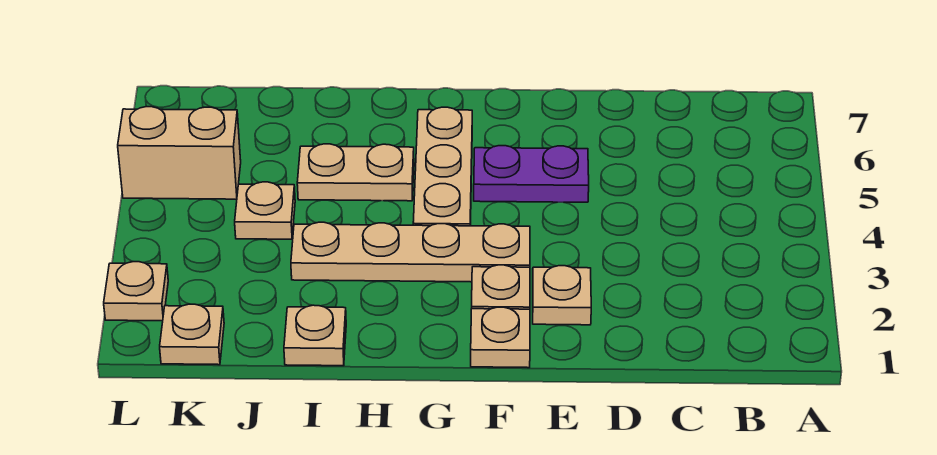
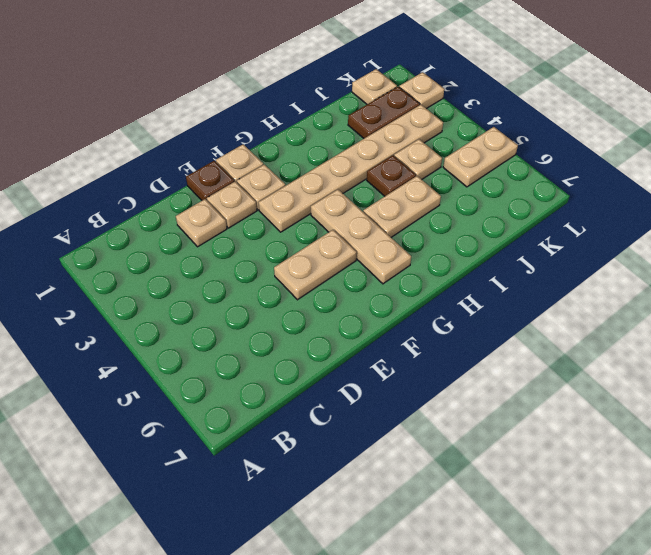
none -> brown 1x1 plate [186,161,234,200]
purple 1x2 plate [474,146,589,202] -> tan 1x2 plate [274,230,357,300]
tan 1x4 plate [291,222,530,282] -> tan 1x6 plate [258,105,443,232]
tan 1x1 plate [284,305,346,366] -> tan 1x1 plate moved to [176,199,227,247]
none -> brown 1x1 plate [367,155,416,196]
none -> brown 1x2 plate [348,87,420,138]
tan 1x2 brick [118,107,241,199] -> tan 1x2 plate [443,127,518,187]

